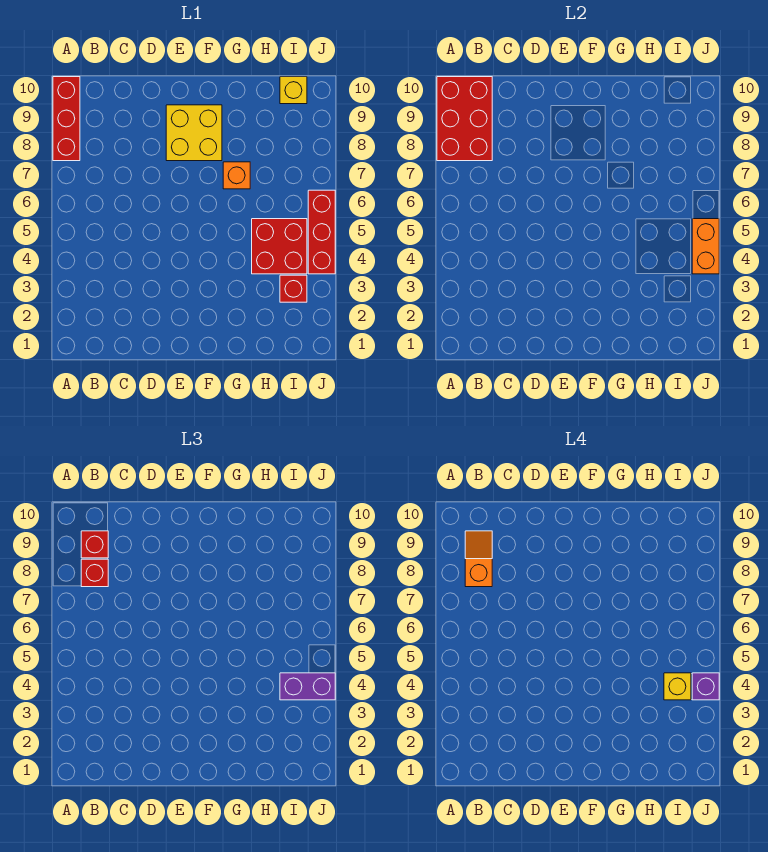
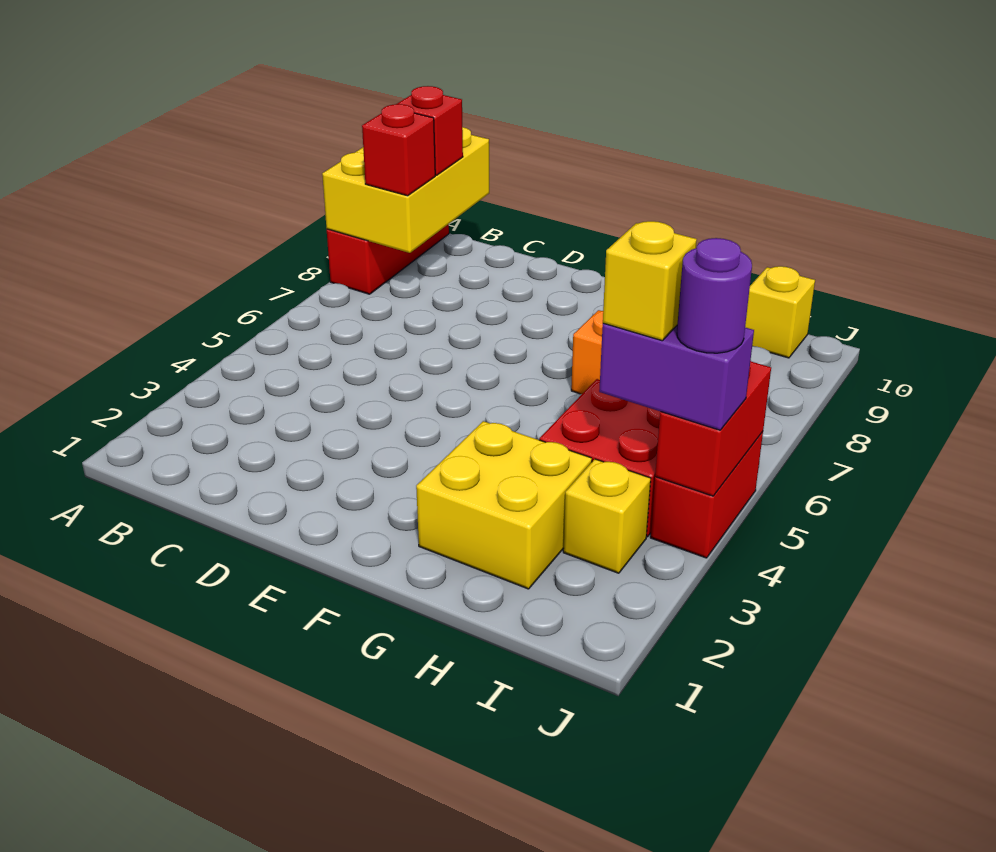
red 2x3 brick [437,77,492,161] -> yellow 2x3 brick [322,127,489,253]
orange 1x2 slope [465,531,492,587] -> none
yellow 2x2 brick [166,105,222,161] -> yellow 2x2 brick moved to [416,421,592,589]
red 1x1 brick [280,275,307,302] -> yellow 1x1 brick [563,459,651,573]
red 1x3 brick [308,190,335,274] -> red 1x2 brick [650,432,763,558]
orange 1x2 brick [692,219,719,274] -> red 1x2 brick [655,361,771,496]
purple 1x1 brick [692,673,719,700] -> purple 1x1 round brick [677,238,752,353]

